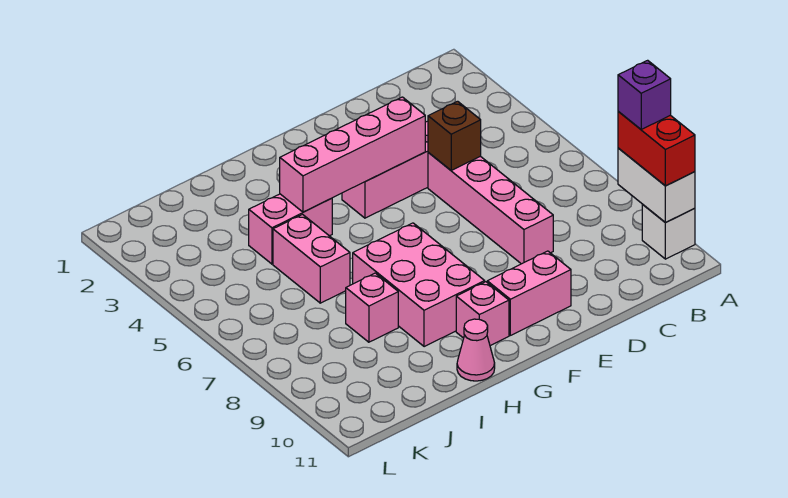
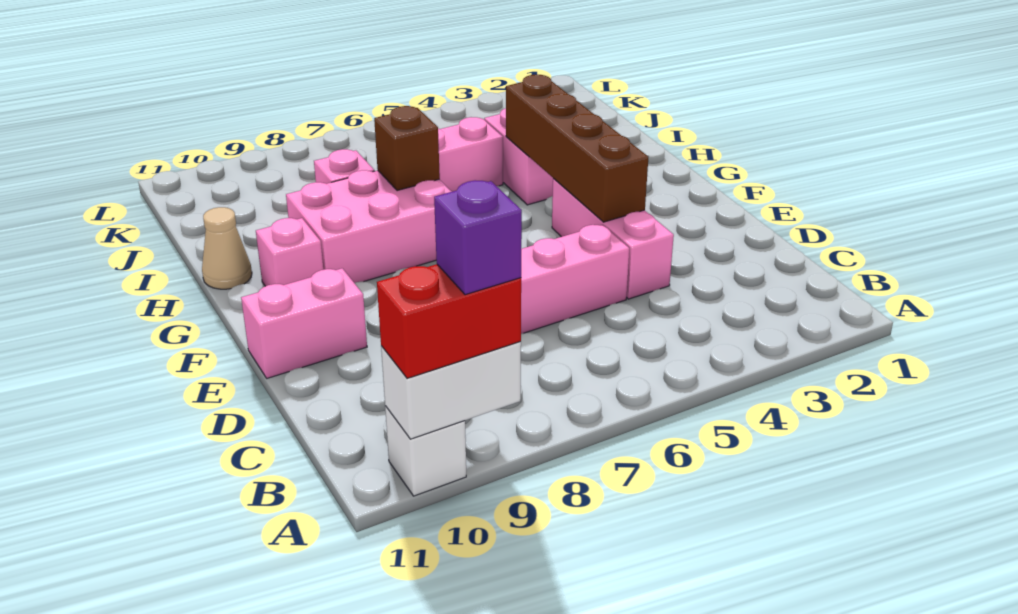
brown 1x1 brick [428,101,481,170] -> brown 1x1 brick moved to [374,106,440,191]
pink 1x4 brick [280,97,425,212] -> brown 1x4 brick [506,75,648,222]
pink 1x2 brick [487,251,571,335] -> pink 1x2 brick turned to [241,268,367,378]
pink 1x1 cone [457,319,495,381] -> tan 1x1 cone [202,207,252,289]

